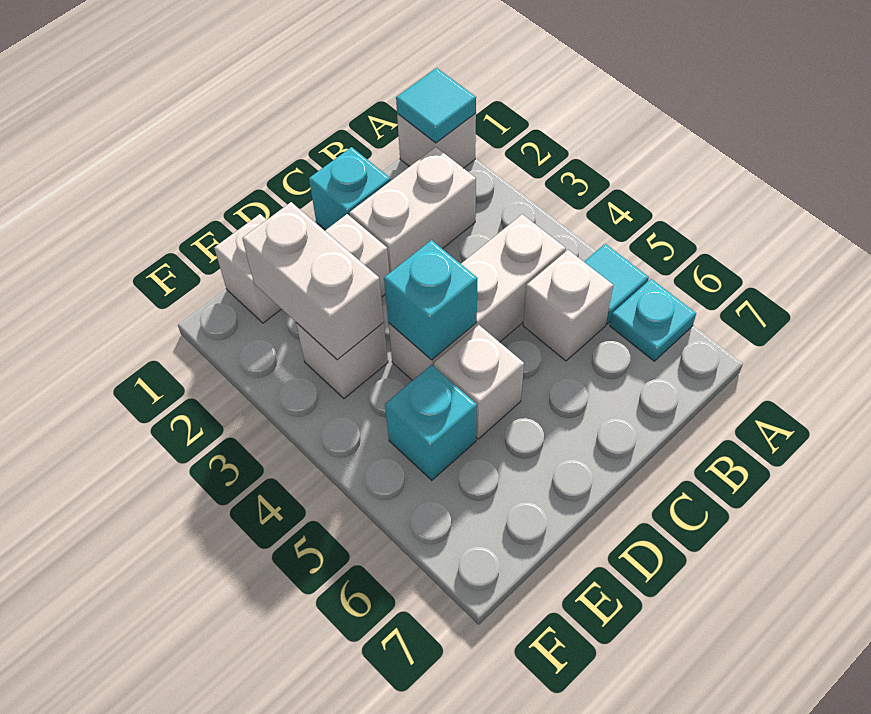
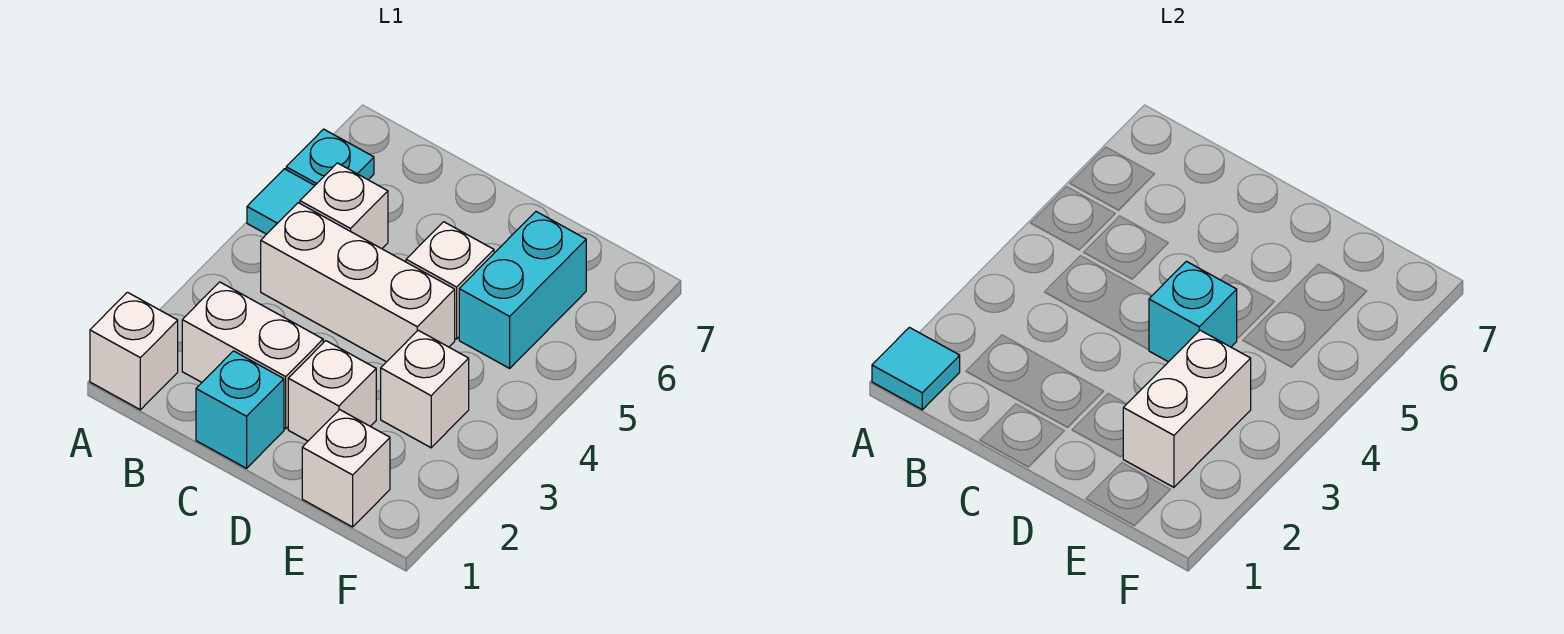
cyan 1x1 brick [385,365,477,480] -> cyan 1x2 brick [459,212,586,368]

